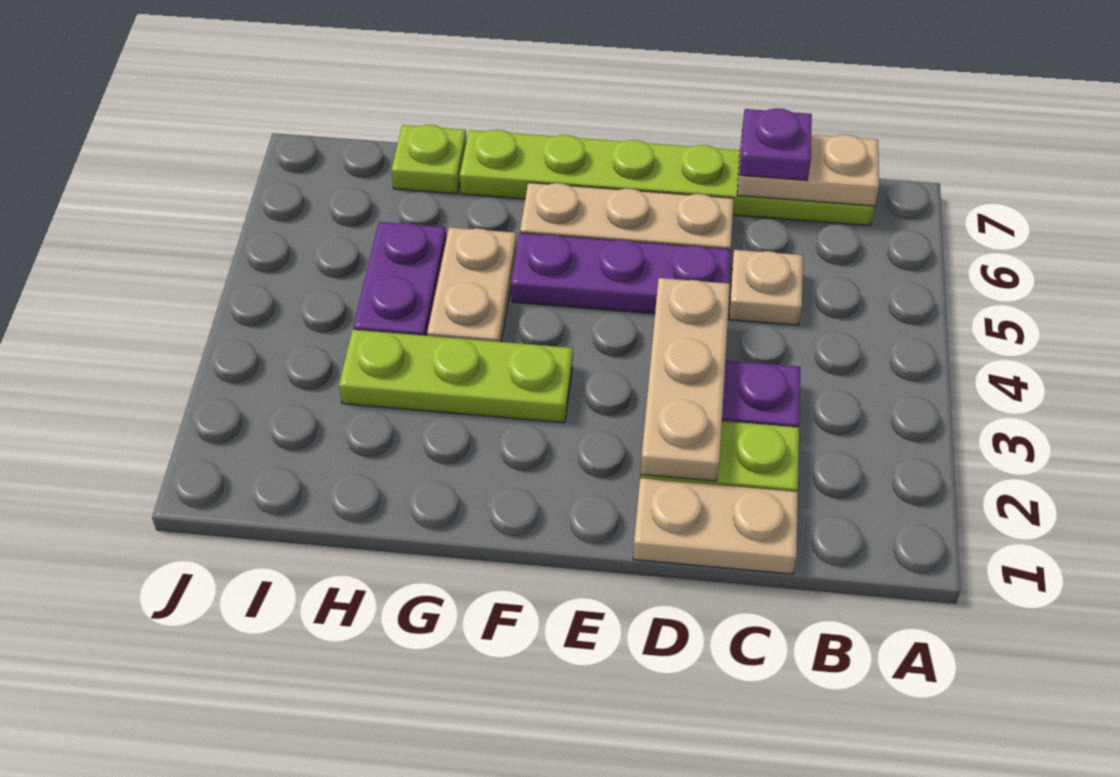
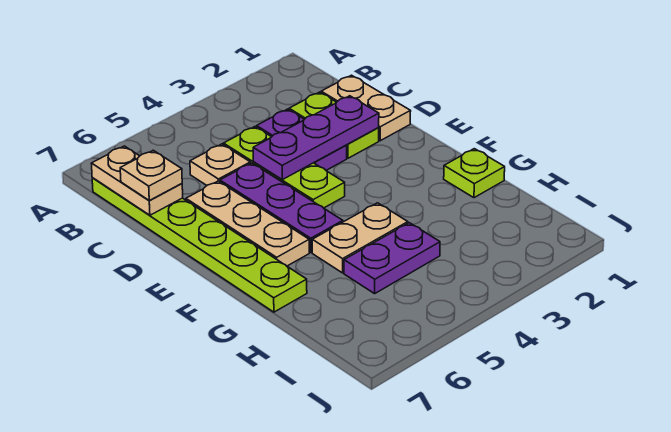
purple 1x1 plate [740,108,812,180] -> tan 1x1 plate [120,150,182,200]
tan 1x3 plate [640,278,730,481] -> purple 1x3 plate [253,96,379,180]
lime 1x3 plate [339,330,573,423] -> lime 1x3 plate moved to [223,127,345,208]
lime 1x1 plate [391,125,467,194] -> lime 1x1 plate moved to [444,149,505,198]

